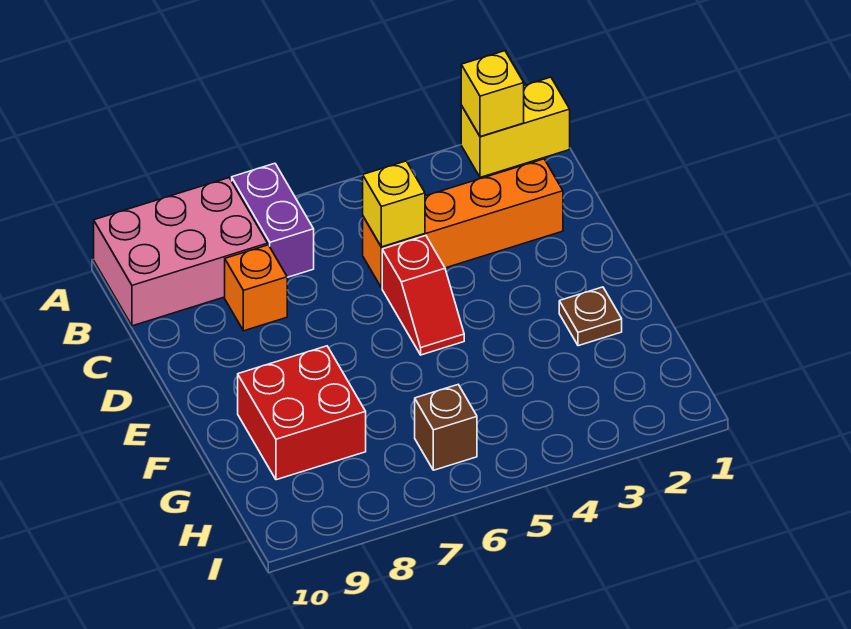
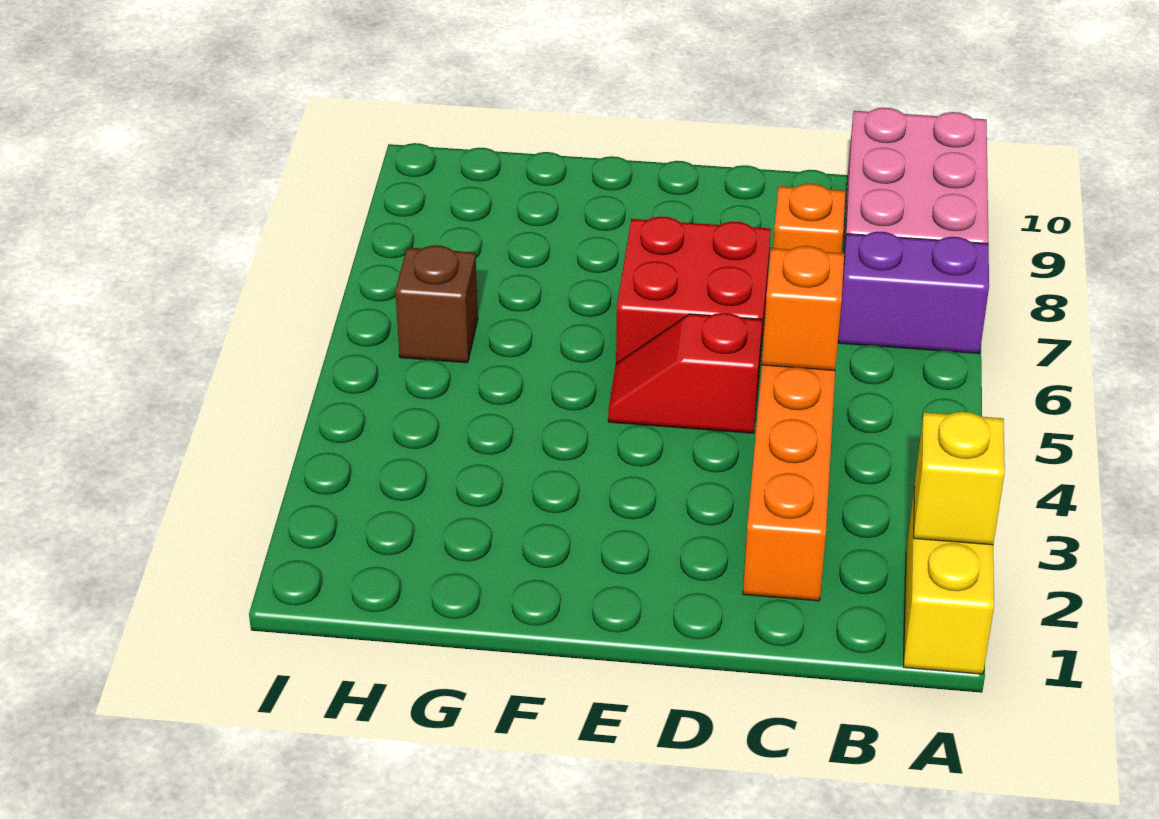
yellow 1x1 brick [363,161,425,247] -> orange 1x1 brick [762,246,844,371]
brown 1x1 plate [559,287,622,346] -> none
red 2x2 brick [238,346,366,480] -> red 2x2 brick moved to [616,216,771,372]

